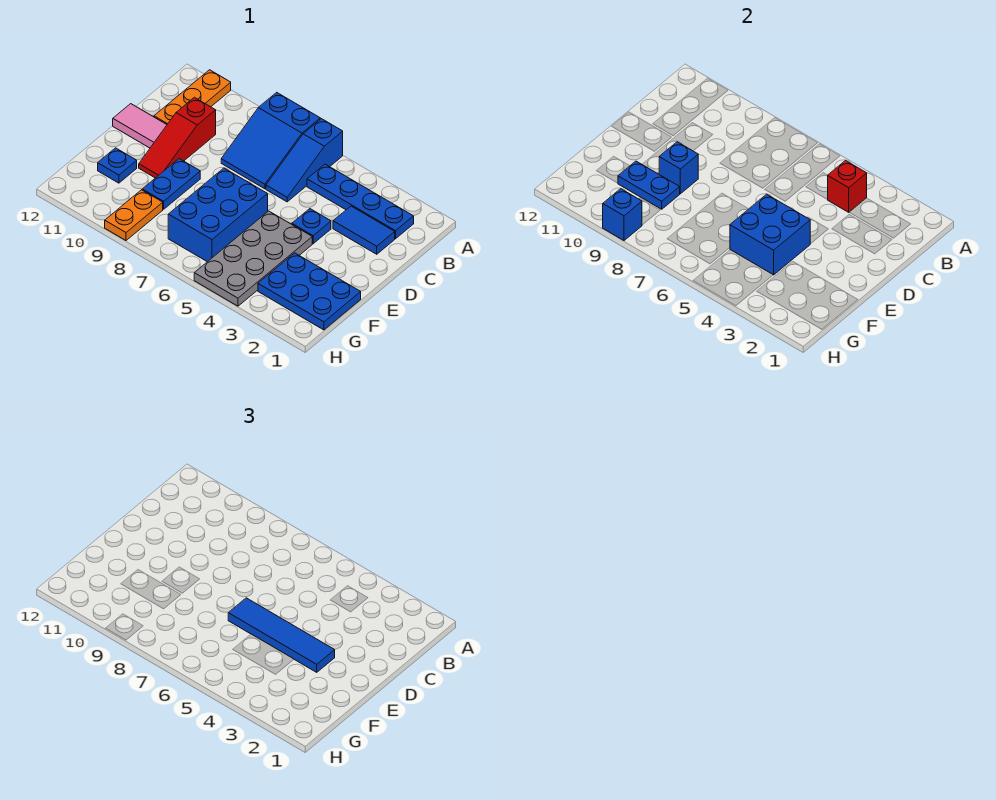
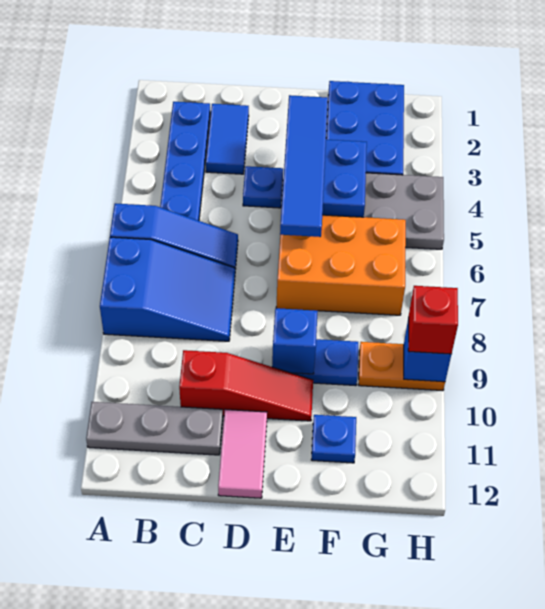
orange 1x3 plate [154,70,231,124] -> grey 1x3 plate [86,402,223,455]
red 1x1 brick [828,160,867,212] -> red 1x1 brick moved to [408,286,458,354]
blue 2x3 brick [168,168,268,262] -> orange 2x3 brick [276,215,406,315]
blue 1x2 plate [618,161,680,209] -> none

